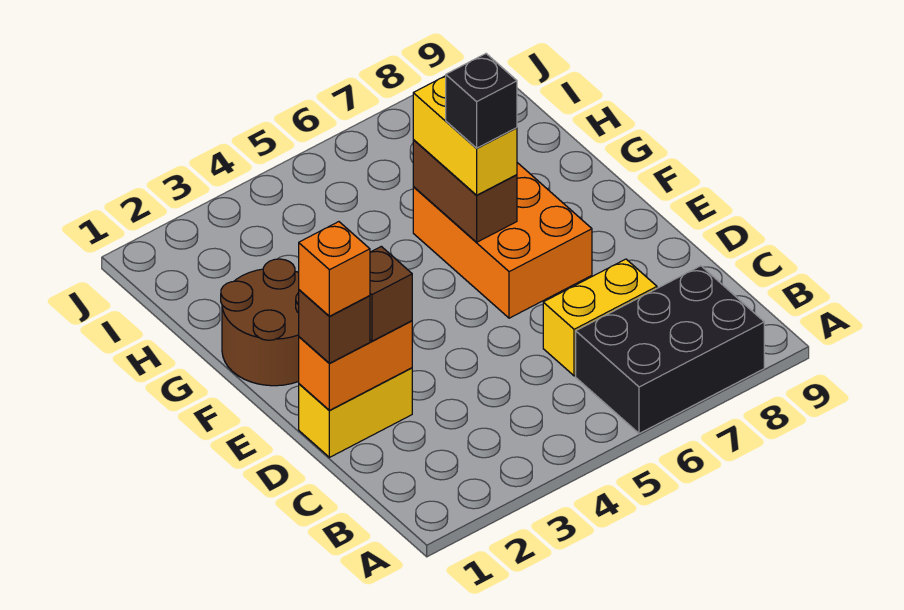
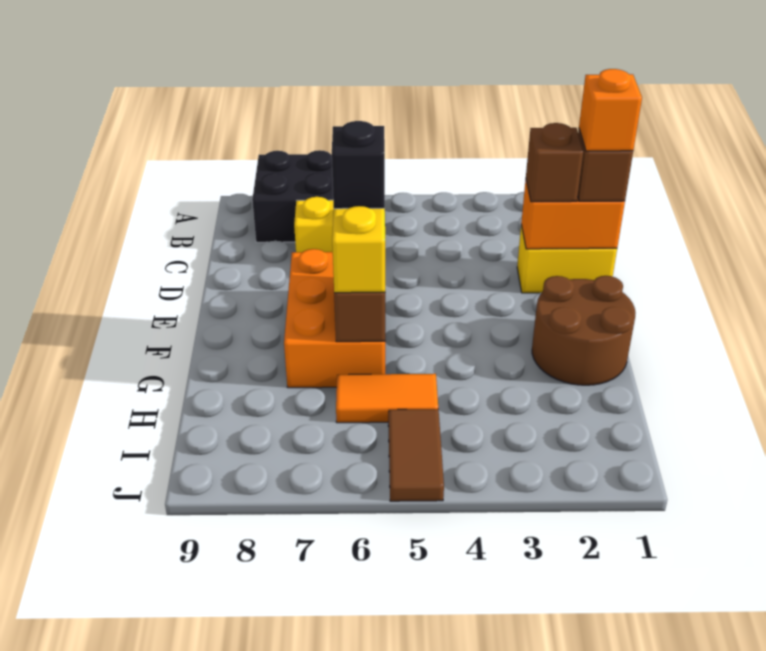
none -> orange 1x2 tile [336,374,438,423]
none -> brown 1x2 tile [388,409,444,501]

